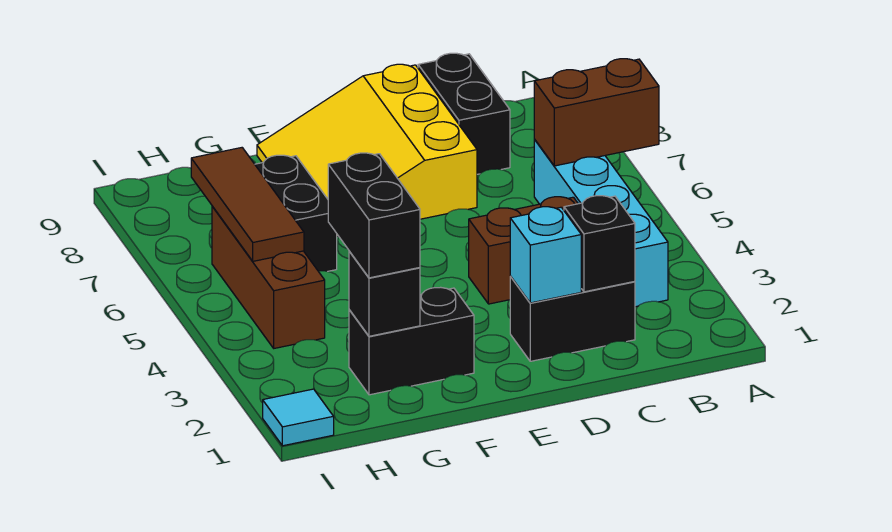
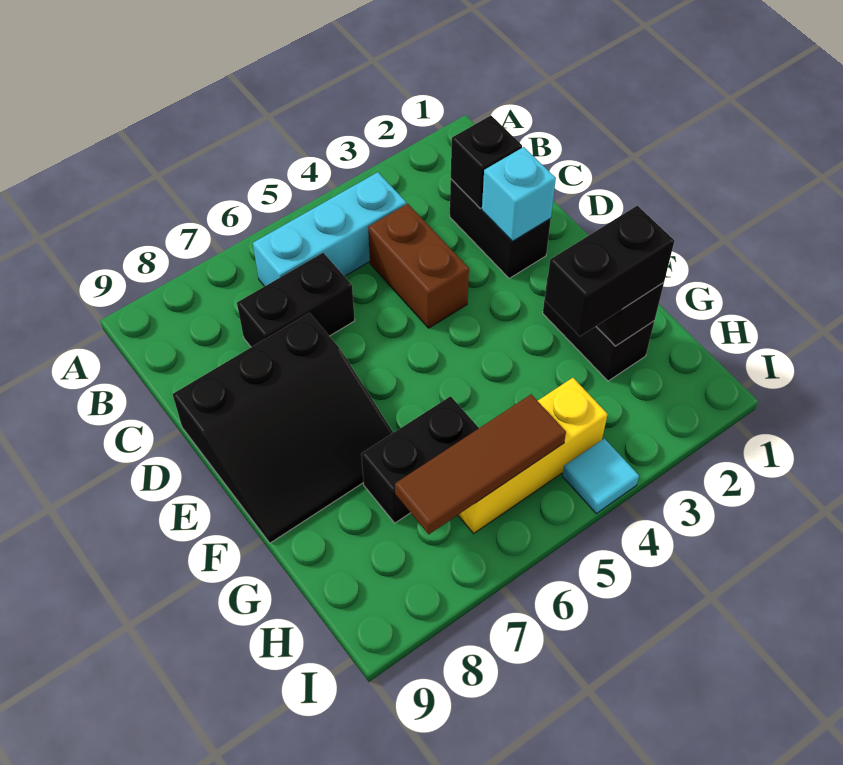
brown 1x2 brick [534,59,659,166] -> none
cyan 1x4 brick [534,140,668,307] -> cyan 1x3 brick [253,172,406,286]
black 1x2 brick [418,53,510,174] -> black 1x2 brick moved to [237,253,355,347]
yellow 3x3 slope [257,64,477,236] -> black 3x3 slope [172,313,393,543]
brown 1x3 brick [212,206,325,348] -> yellow 1x3 brick [458,378,608,533]
cyan 1x1 tile [263,389,334,446] -> cyan 1x1 tile moved to [562,439,639,514]

